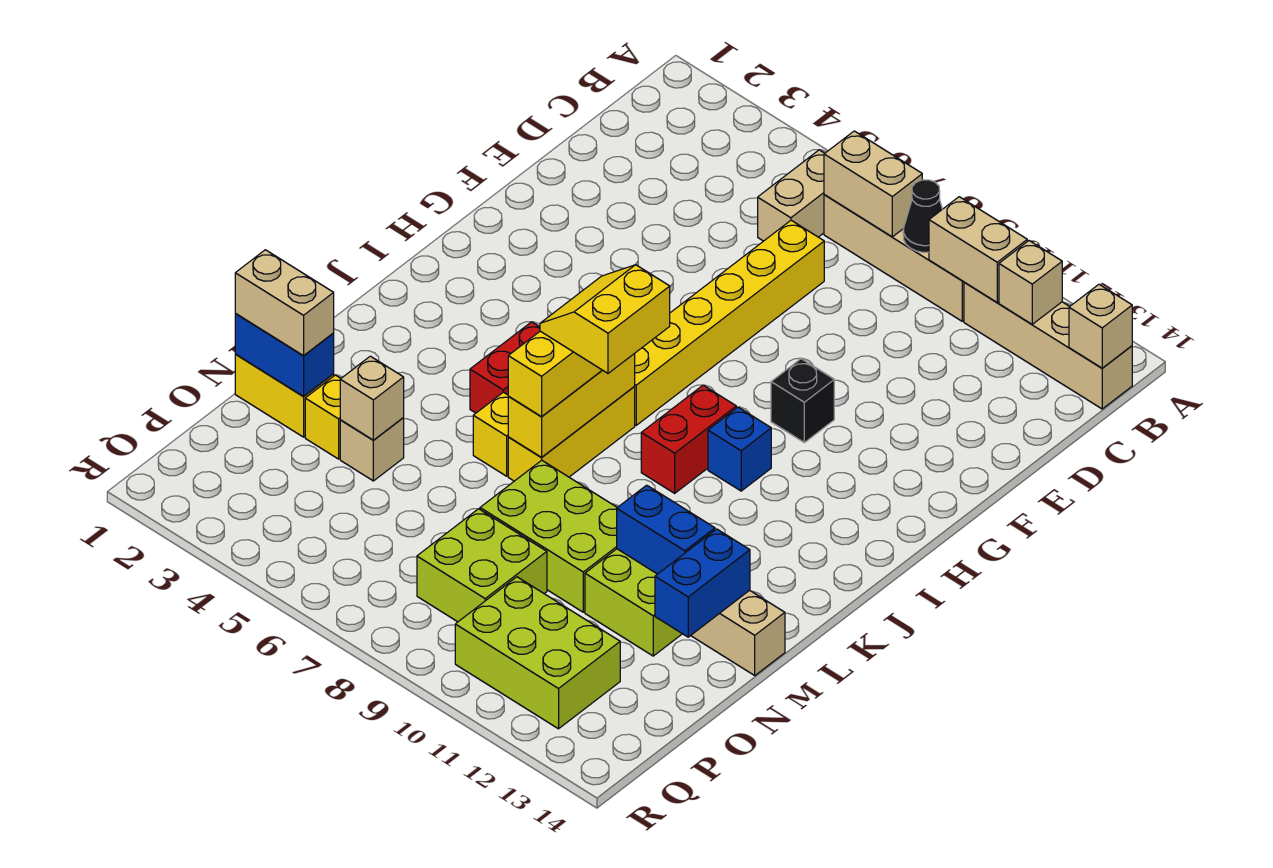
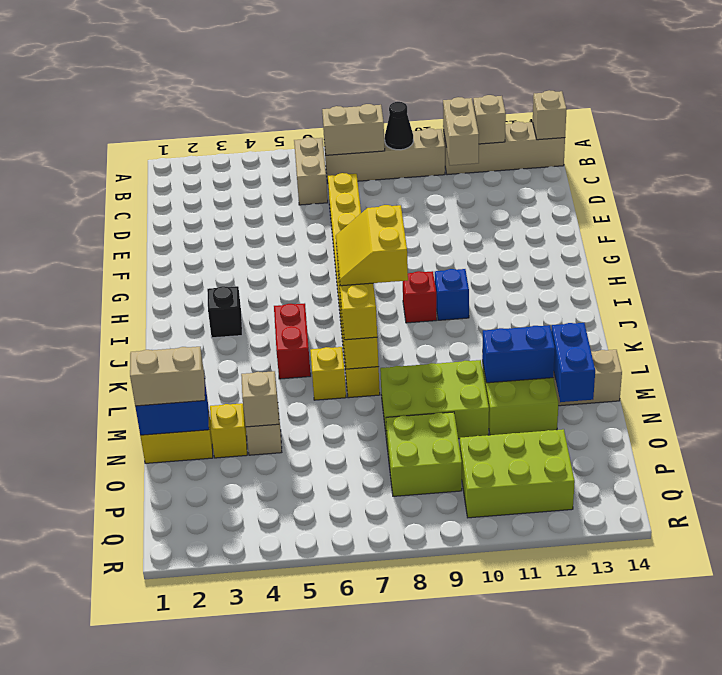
tan 1x2 brick [929,197,1027,302] -> tan 1x2 brick turned to [443,97,479,165]
black 1x1 brick [771,359,834,442] -> black 1x1 brick moved to [207,286,242,338]
red 1x2 brick [641,385,736,493] -> red 1x1 brick [403,271,437,323]

